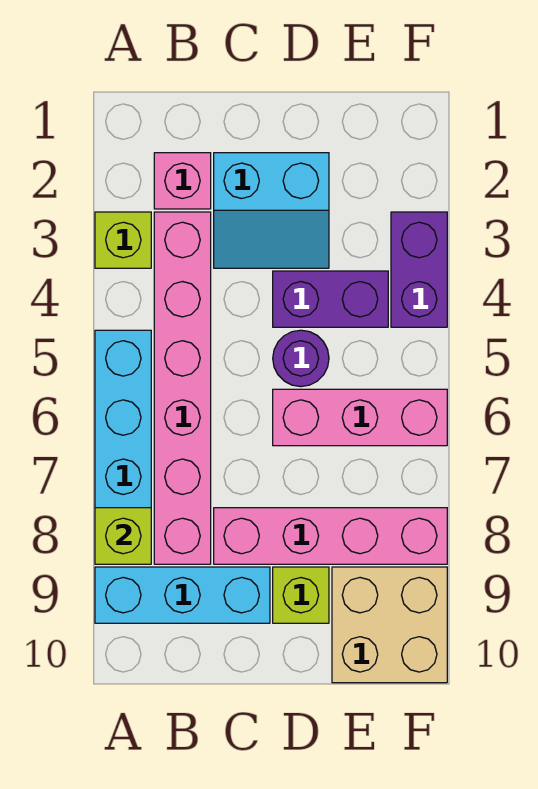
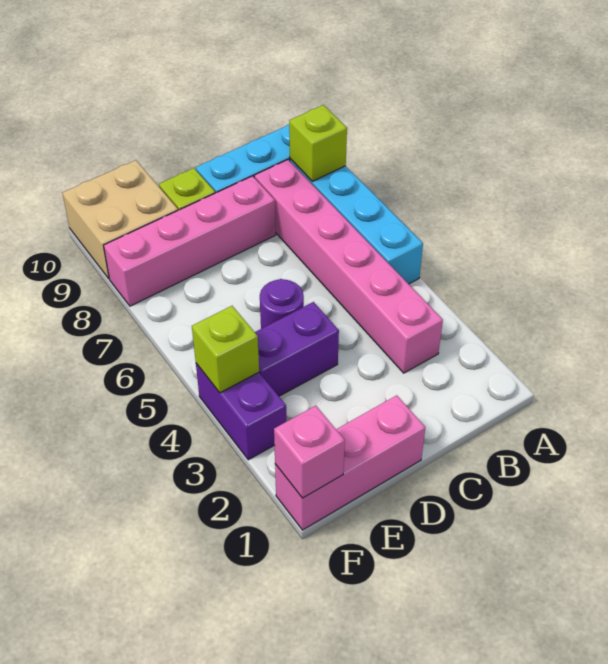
lime 1x1 brick [95,212,151,268] -> lime 1x1 brick moved to [192,306,259,393]
pink 1x1 brick [154,153,211,209] -> pink 1x1 brick moved to [274,406,345,498]
cyan 2x2 slope [214,153,329,268] -> none
pink 1x3 brick [273,389,447,446] -> pink 1x3 brick moved to [275,395,425,530]

